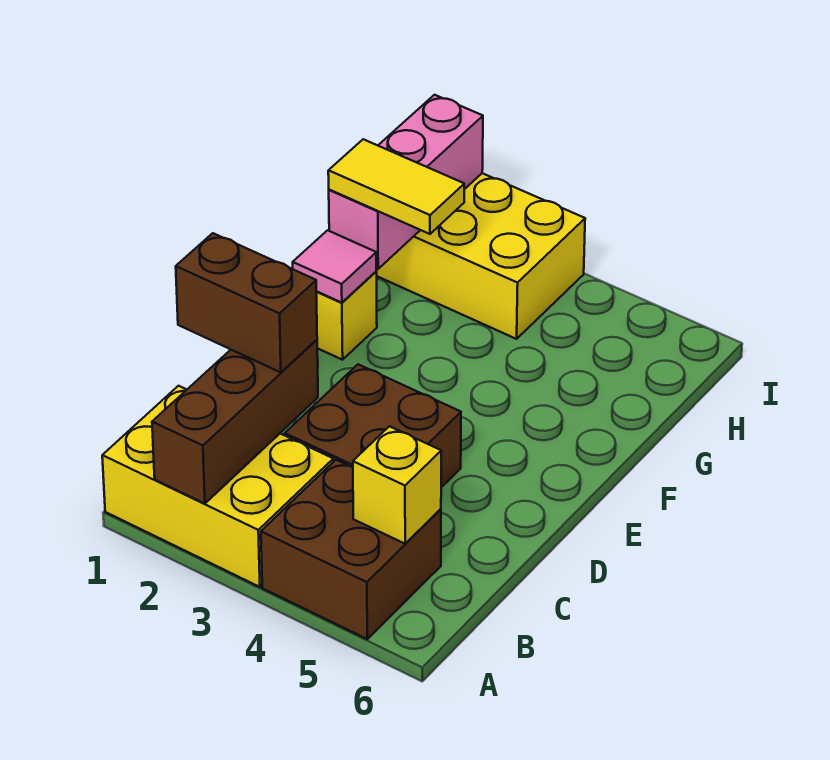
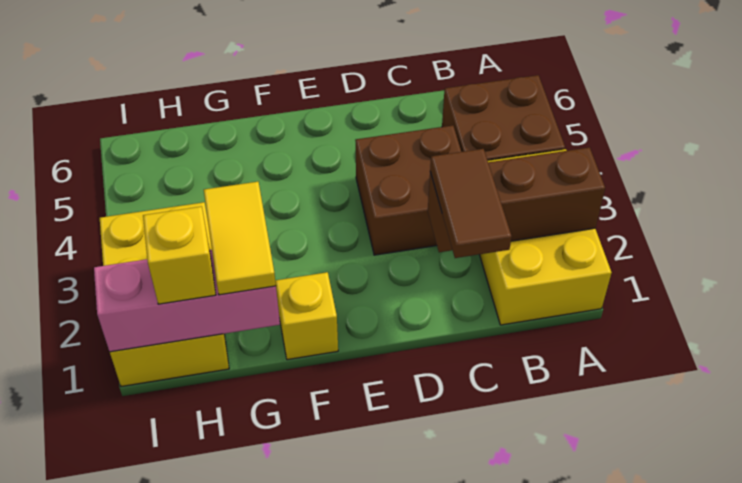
yellow 1x1 brick [353,426,441,544] -> yellow 1x1 brick moved to [143,207,216,304]
brown 1x2 brick [176,233,317,372] -> brown 1x2 tile [430,149,512,258]
pink 1x1 tile [293,230,376,303] -> none

